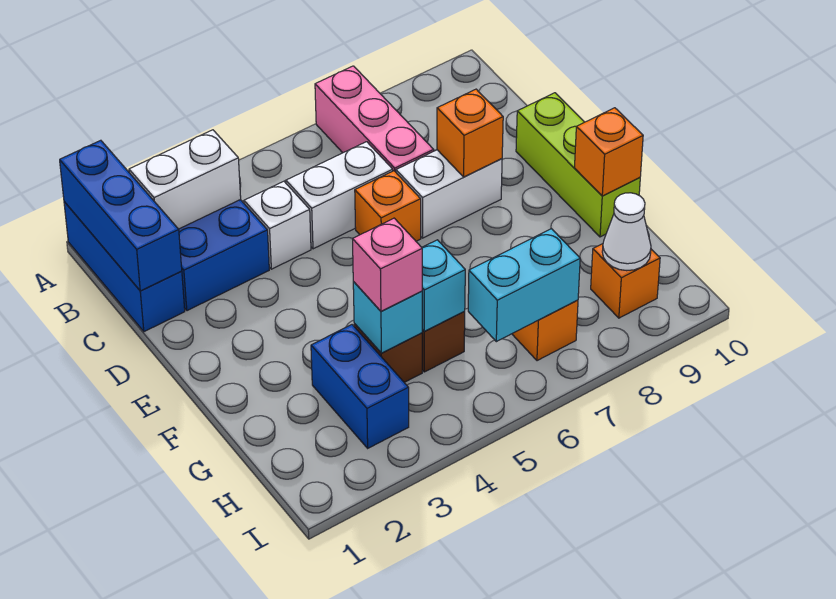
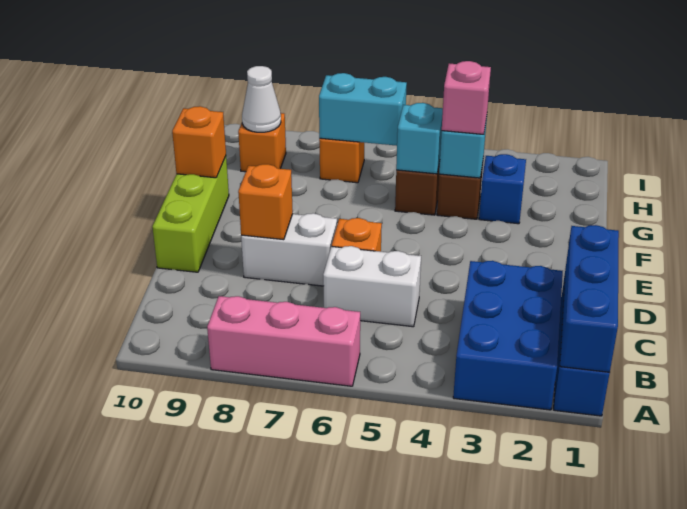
pink 1x3 brick [315,66,434,172] -> pink 1x3 brick turned to [207,296,360,386]
white 1x2 brick [129,130,241,229] -> none
white 1x1 brick [244,181,311,269] -> none
blue 1x2 brick [311,325,409,448] -> blue 1x1 brick [479,154,526,224]

